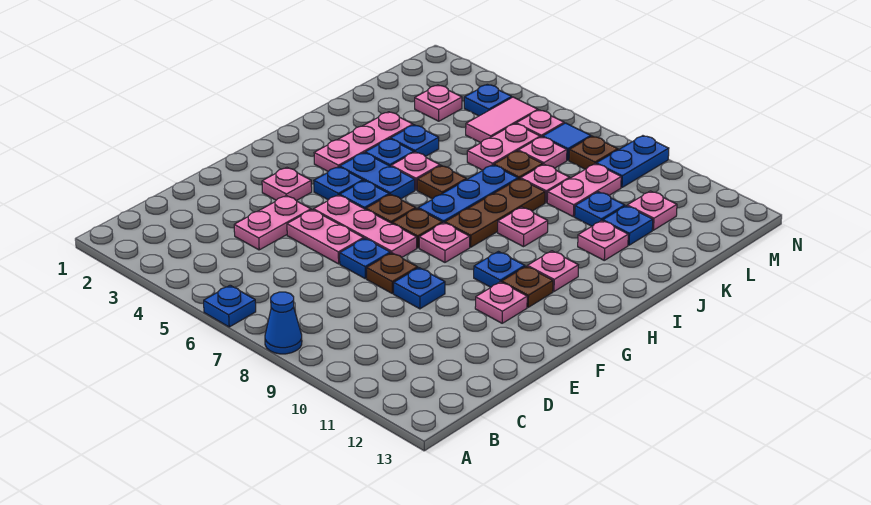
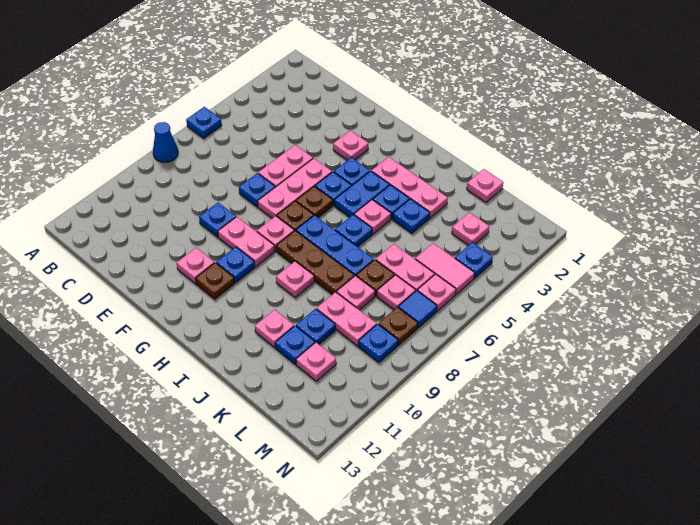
pink 1x2 plate [234,196,311,250] -> pink 1x2 plate moved to [218,217,275,267]
brown 1x1 plate [367,253,418,294] -> none
pink 1x1 plate [527,251,578,291] -> pink 1x1 plate moved to [467,169,503,202]
brown 1x1 plate [417,166,466,199] -> blue 1x1 plate [335,215,372,247]
blue 1x2 plate [596,136,669,187] -> blue 1x1 plate [359,324,398,363]

